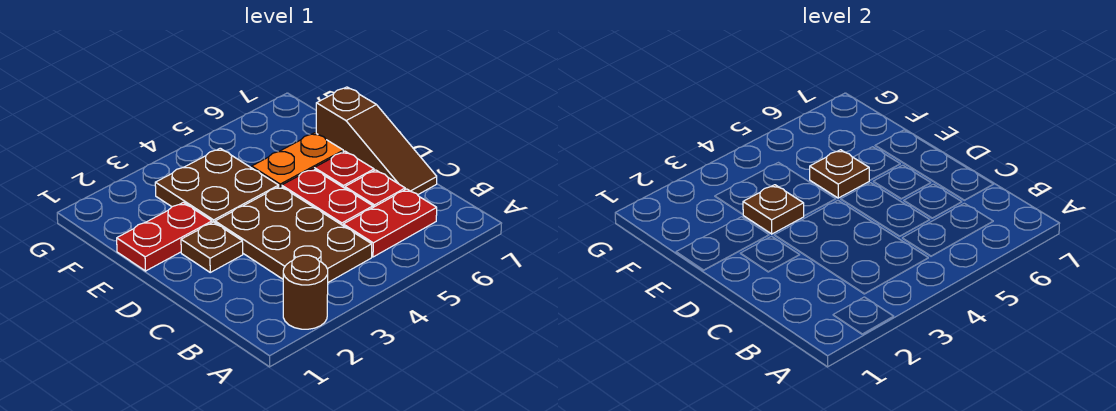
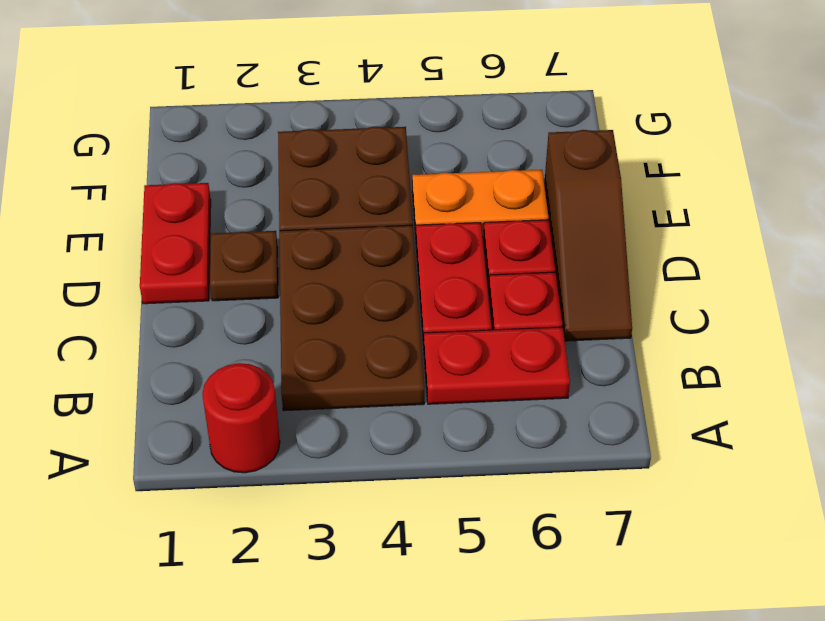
brown 1x1 round brick [283,255,328,329] -> red 1x1 round brick [202,363,280,473]
red 1x2 plate [117,202,212,271] -> red 1x2 plate turned to [140,183,211,304]
brown 1x1 plate [743,185,804,234] -> none
brown 1x1 plate [810,150,870,198] -> none

